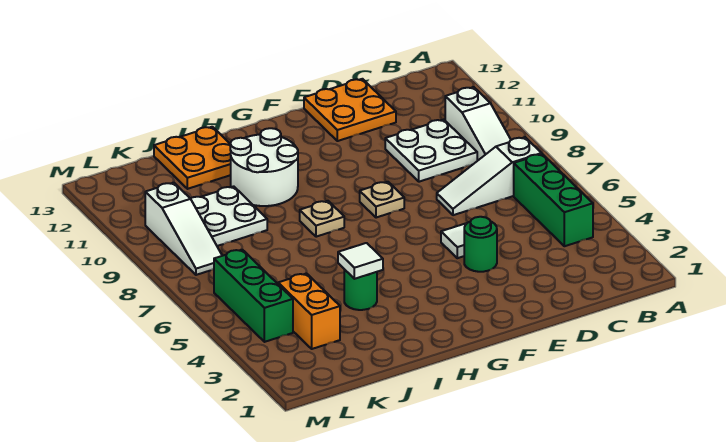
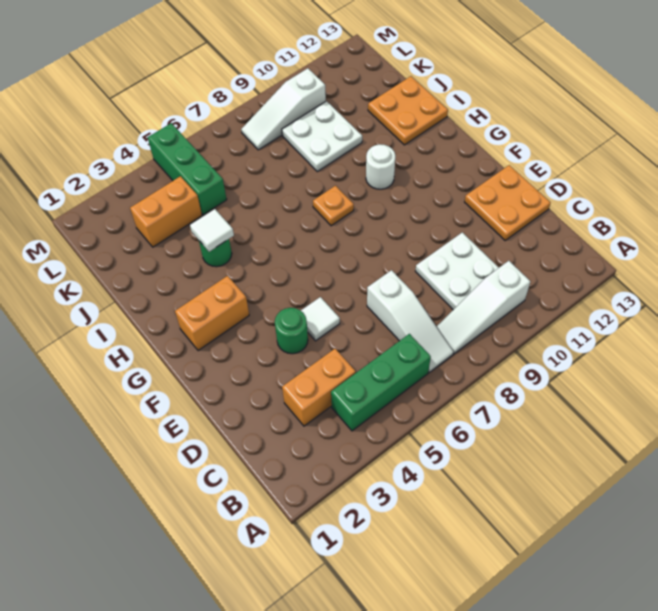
white 1x3 slope [437,137,542,215] -> white 1x3 slope turned to [367,270,453,372]
none -> orange 1x2 brick [282,349,356,426]
tan 1x1 plate [360,182,404,218] -> none
none -> orange 1x2 brick [175,276,249,351]
tan 1x1 plate [300,201,344,237] -> orange 1x1 plate [313,186,354,226]
white 2x2 round brick [230,128,298,206] -> white 1x1 round brick [366,144,396,189]
green 1x3 brick [214,250,293,342] -> green 1x3 brick turned to [148,123,227,215]

